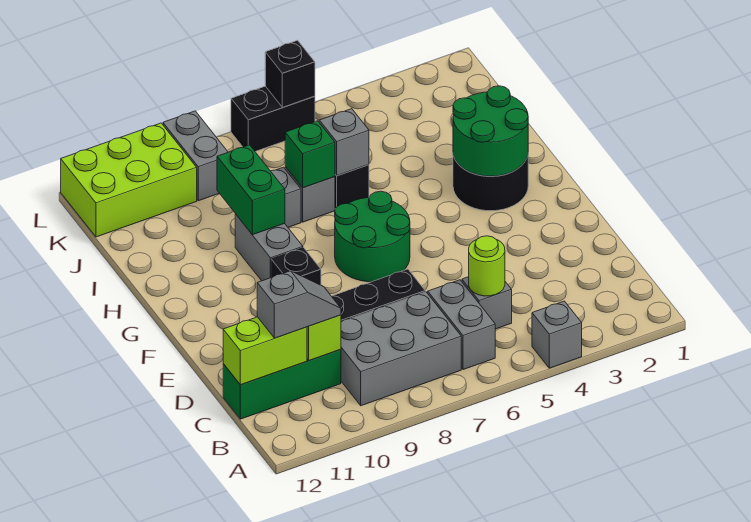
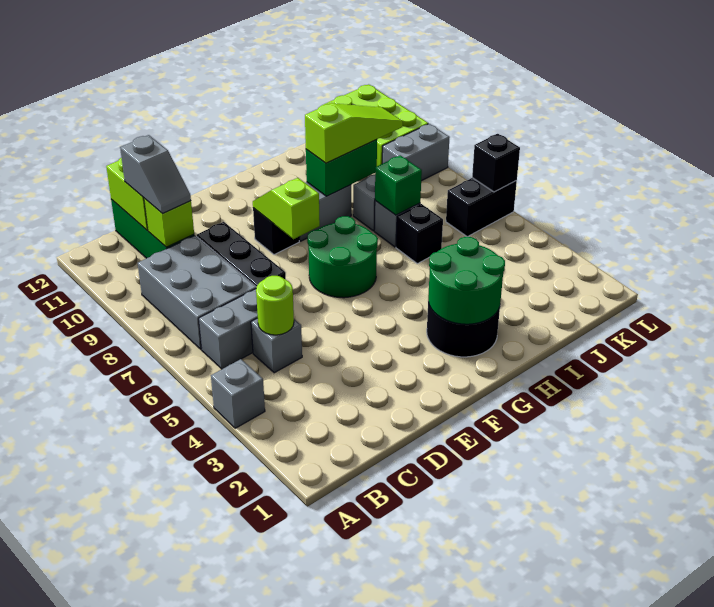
none -> lime 1x2 slope [253,178,320,239]
none -> lime 1x3 slope [305,103,403,163]
grey 1x1 brick [319,109,369,176] -> none
black 1x2 brick [231,86,315,152] -> black 1x2 brick turned to [446,178,517,237]

